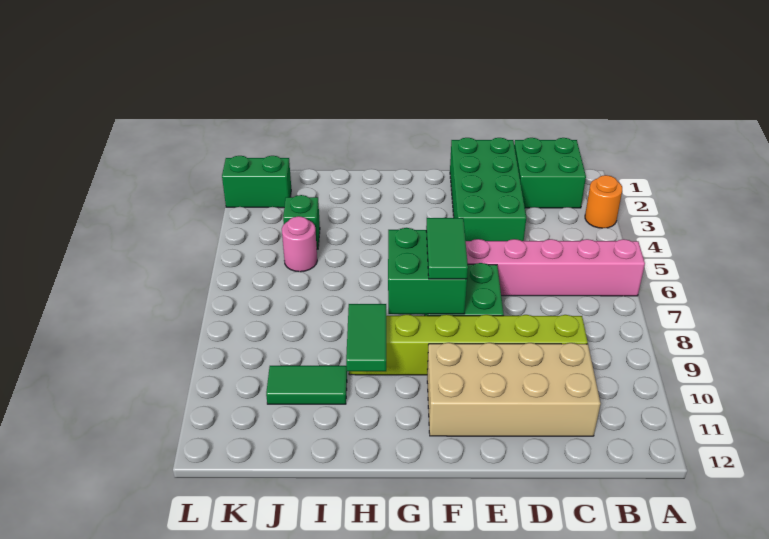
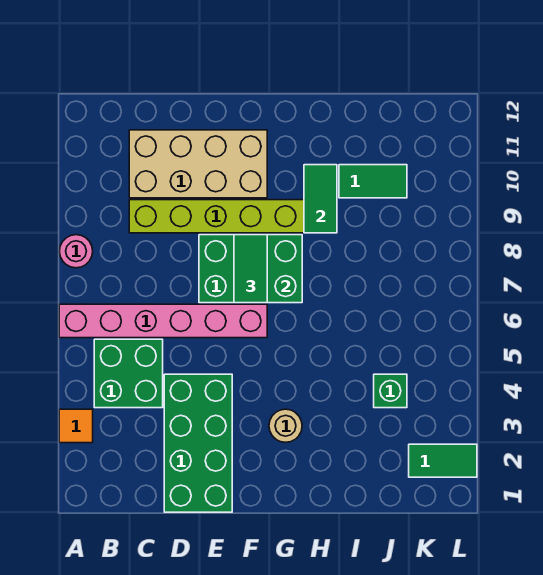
orange 1x1 round brick [585,175,622,228] -> orange 1x1 tile [59,409,93,443]
green 2x2 brick [514,138,586,208] -> green 2x2 brick moved to [94,339,163,408]
none -> tan 1x1 round brick [269,409,302,442]
pink 1x1 round brick [282,216,317,272] -> pink 1x1 round brick moved to [59,235,93,268]
green 1x2 brick [222,156,291,208] -> green 1x2 tile [409,444,477,477]

